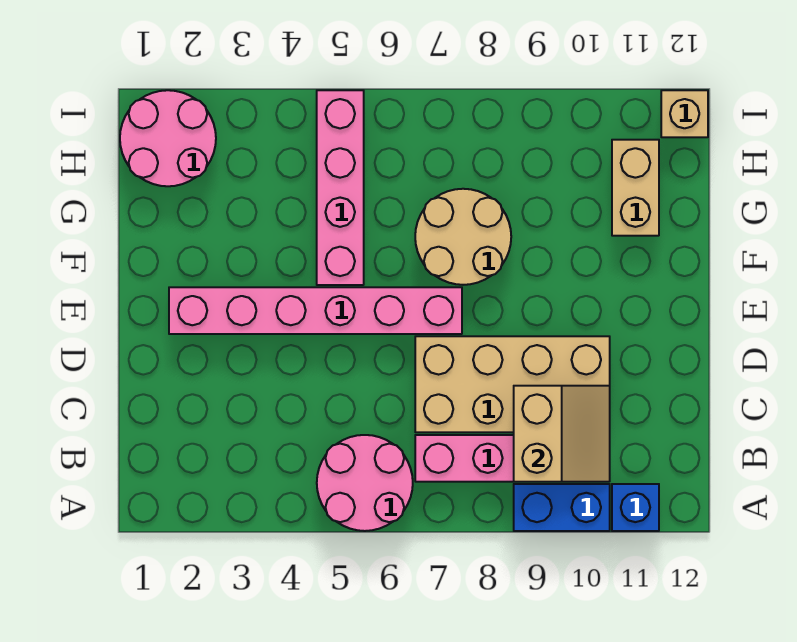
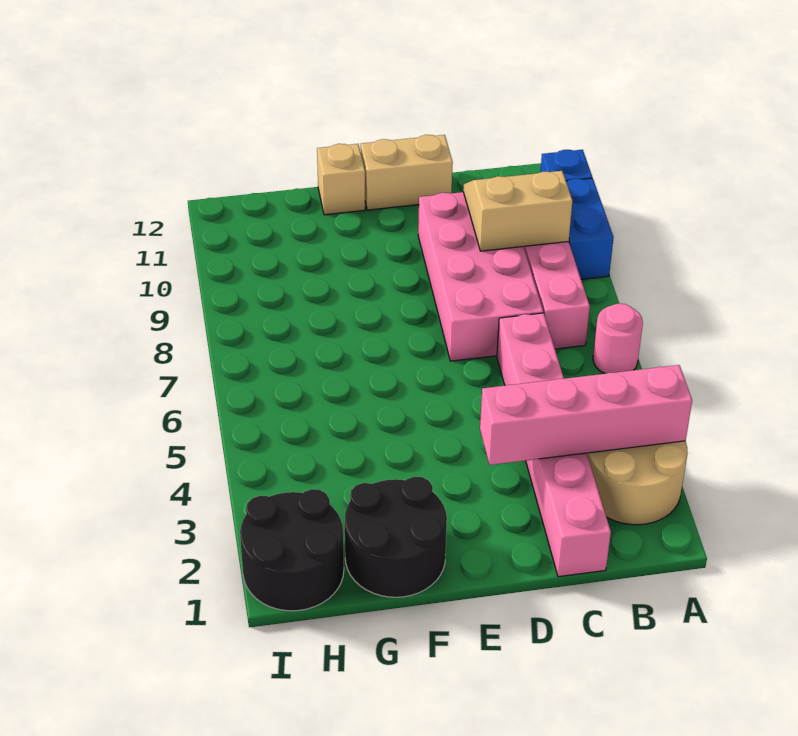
pink 2x2 round brick [317,435,413,531] -> pink 1x1 round brick [593,304,643,374]
tan 2x4 brick [415,336,610,432] -> pink 2x4 brick [418,192,543,361]
pink 1x6 brick [169,287,462,334] -> pink 1x6 brick moved to [497,313,611,577]
none -> black 2x2 round brick [345,477,447,597]
pink 1x4 brick [317,90,364,285] -> pink 1x4 brick moved to [480,365,692,465]
tan 2x2 round brick [415,189,511,285] -> tan 2x2 round brick moved to [587,441,688,525]
tan 1x2 brick [612,140,659,236] -> tan 1x2 brick moved to [361,135,453,210]
pink 2x2 round brick [120,90,216,186] -> black 2x2 round brick [240,489,344,611]
tan 1x1 brick [661,90,708,137] -> tan 1x1 brick moved to [317,144,365,215]

